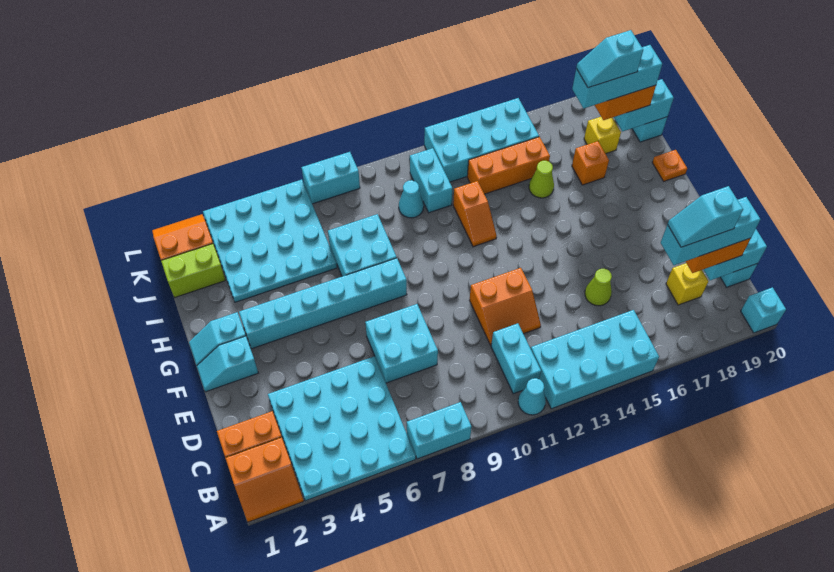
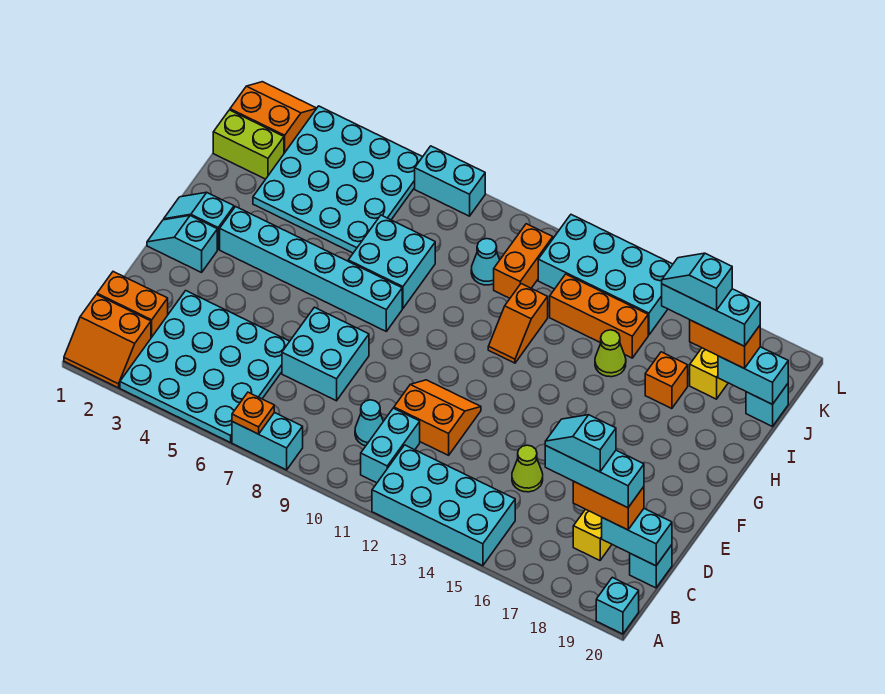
cyan 1x1 cone [518,378,546,415] -> cyan 1x1 cone moved to [355,400,383,446]
orange 2x2 slope [470,268,541,345] -> orange 2x2 slope turned to [394,380,481,455]
orange 1x1 plate [652,150,687,181] -> orange 1x1 plate moved to [232,392,274,434]
cyan 1x2 brick [410,148,452,213] -> orange 1x2 brick [494,224,553,298]

